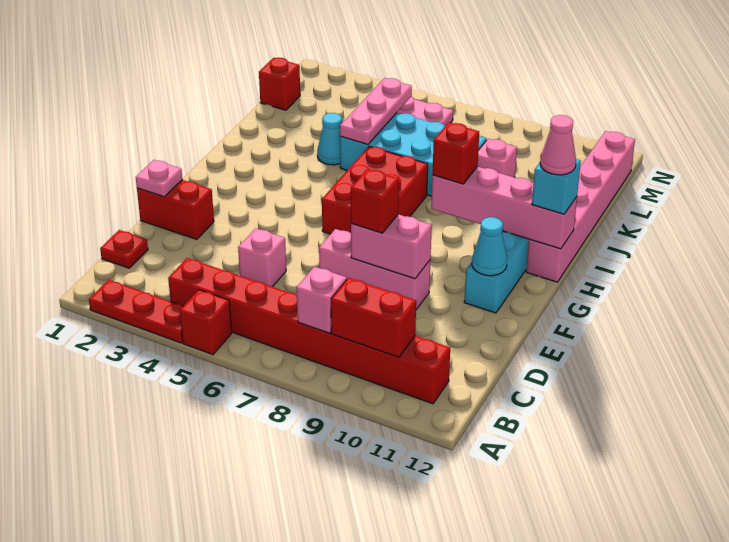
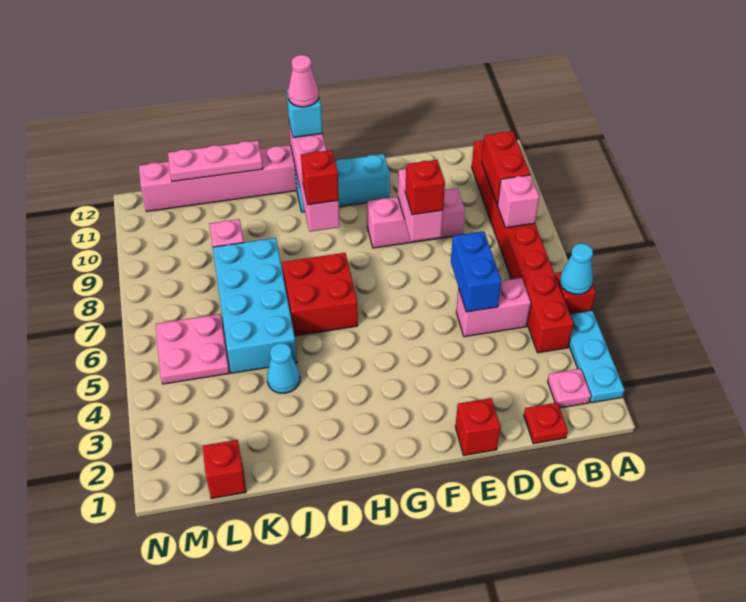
red 1x3 plate [89,280,183,343] -> cyan 1x3 plate [569,310,625,403]
pink 1x1 brick [238,228,286,287] -> pink 1x2 brick [456,278,531,337]
none -> blue 1x2 brick [451,231,502,312]
red 1x2 brick [137,180,214,239] -> red 1x1 brick [455,398,501,455]
pink 1x1 plate [136,160,182,197] -> pink 1x1 plate moved to [548,369,591,408]
pink 1x3 brick [319,229,430,310] -> pink 1x3 brick turned to [367,189,465,248]
cyan 1x1 cone [472,217,507,276] -> cyan 1x1 cone moved to [560,243,593,294]
red 2x3 brick [322,146,428,234] -> red 2x2 brick [282,253,358,336]
pink 1x3 plate [340,78,412,144] -> pink 1x3 plate moved to [168,141,263,181]

